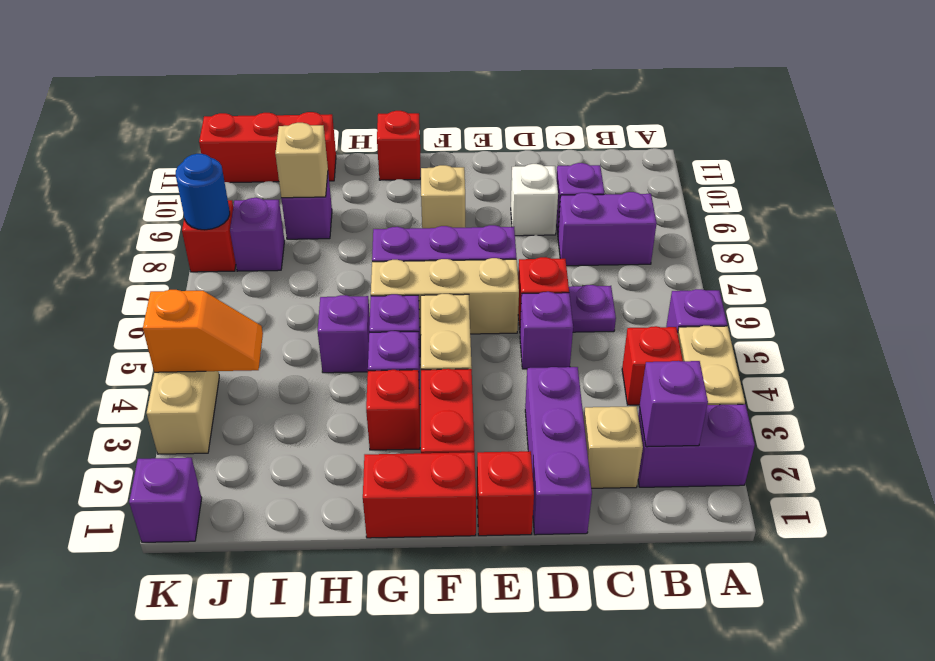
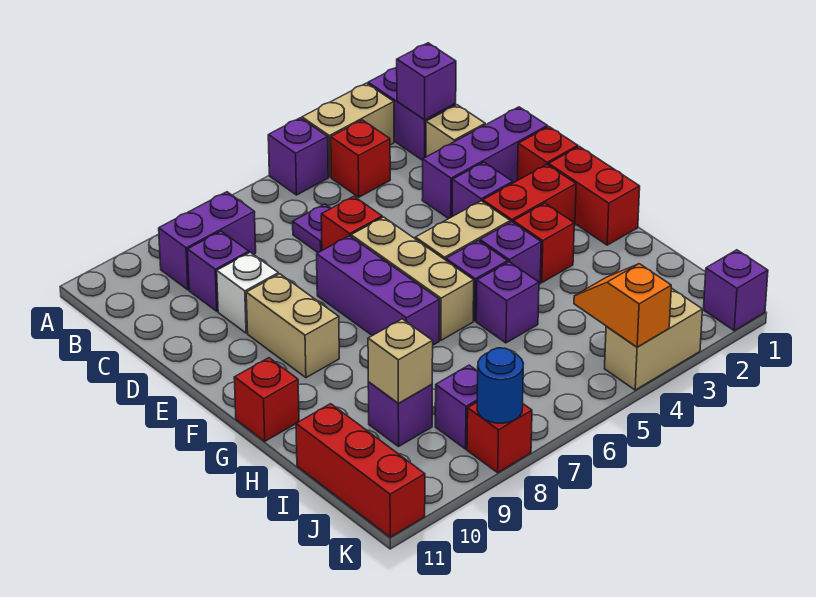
purple 1x2 brick [558,192,657,266] -> purple 1x2 brick turned to [159,192,256,290]
purple 1x1 brick [520,292,573,369] -> purple 1x1 brick moved to [452,162,513,217]
tan 1x1 brick [421,165,465,228] -> tan 1x2 brick [246,274,339,378]

